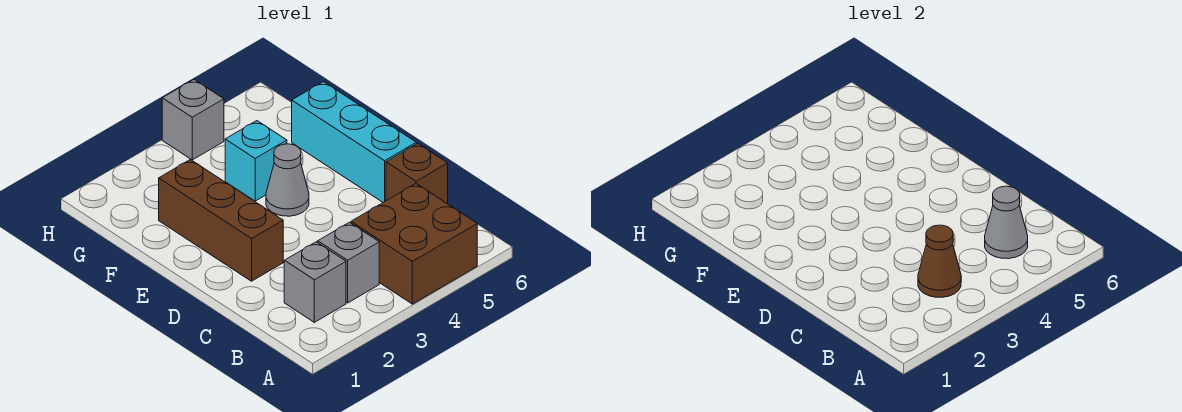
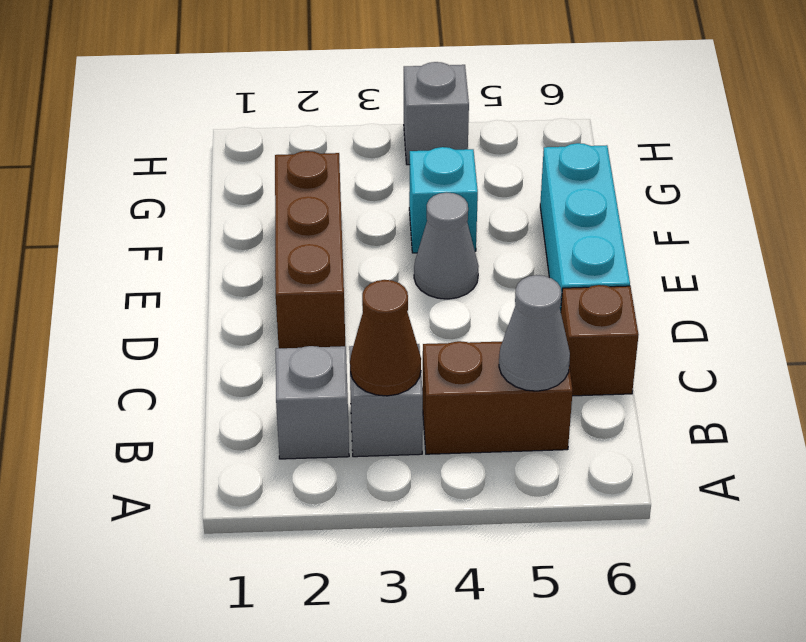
brown 2x2 brick [351,184,477,304] -> brown 1x2 brick [422,341,573,454]

